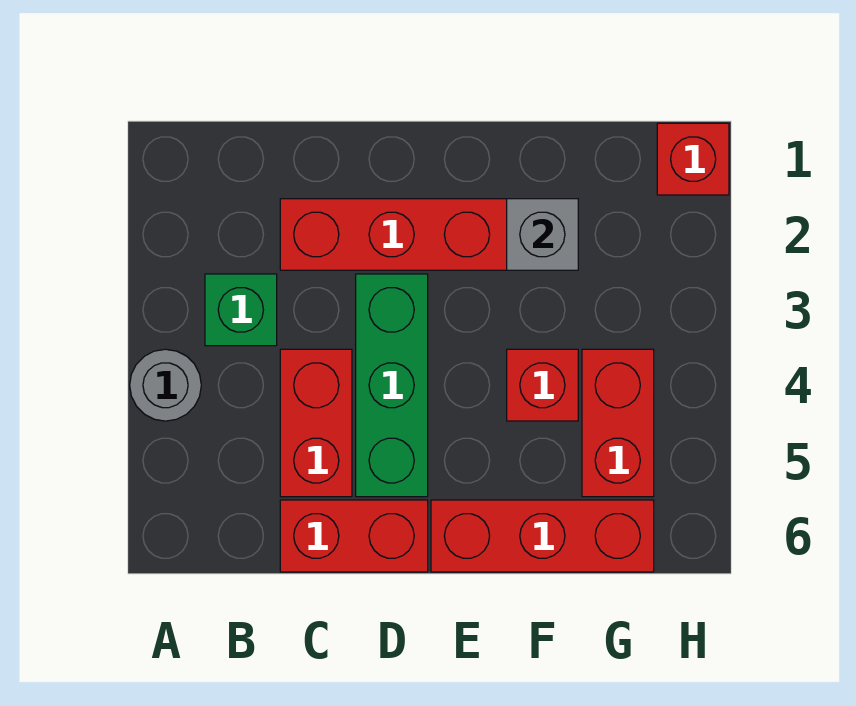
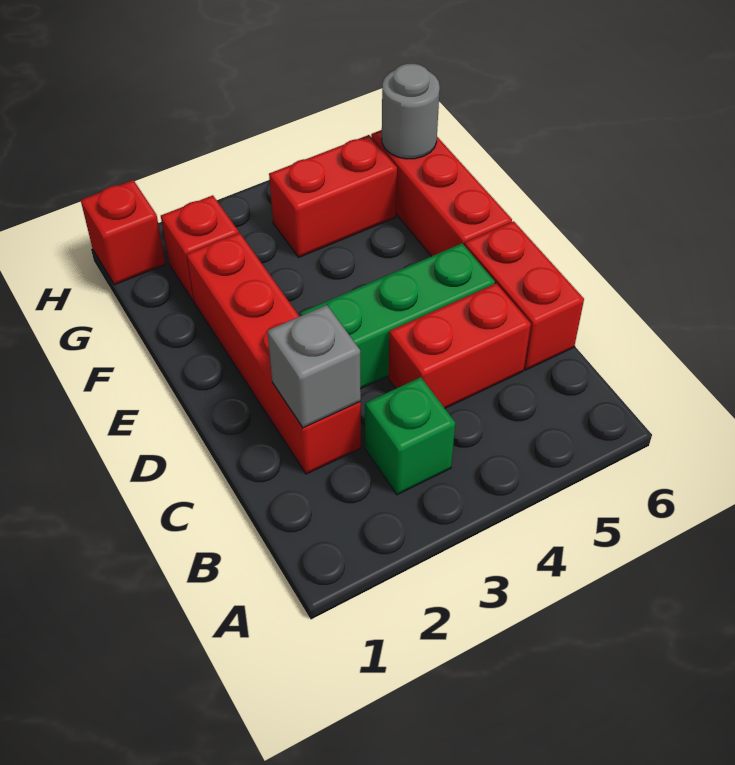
grey 1x1 round brick [130,349,201,421] -> grey 1x1 round brick moved to [382,64,440,159]
grey 1x1 brick [507,199,578,270] -> grey 1x1 brick moved to [267,305,361,428]
red 1x1 brick [507,349,578,421] -> red 1x1 brick moved to [161,195,239,301]

